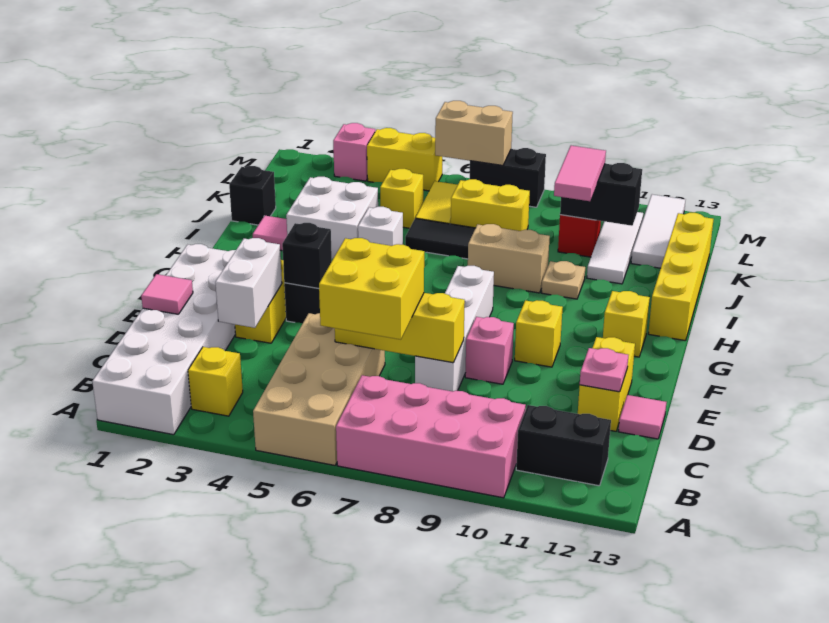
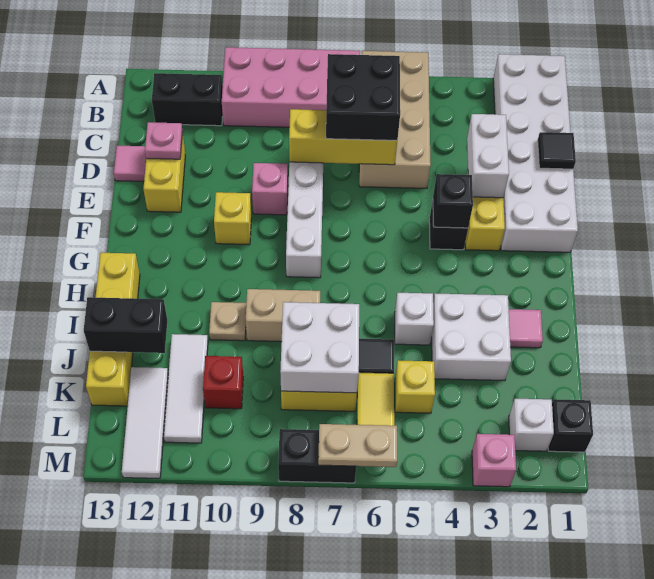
yellow 1x1 brick [188,347,243,416] -> none
yellow 2x2 brick [319,238,424,340] -> black 2x2 brick [326,54,400,140]
pink 1x1 tile [141,274,193,314] -> black 1x1 tile [538,132,576,169]
yellow 1x1 brick [603,291,650,357] -> none
black 1x1 brick [229,166,276,225] -> black 1x1 brick moved to [548,399,593,452]
none -> white 2x2 brick [280,302,359,393]
pink 1x2 tile [554,146,606,201] -> none
black 1x2 brick [560,163,642,226] -> black 1x2 brick moved to [84,297,167,353]
none -> white 1x1 brick [509,399,554,451]
yellow 1x2 brick [367,128,442,191] -> none
tan 1x2 brick [435,101,513,165] -> tan 1x2 plate [318,424,397,467]

